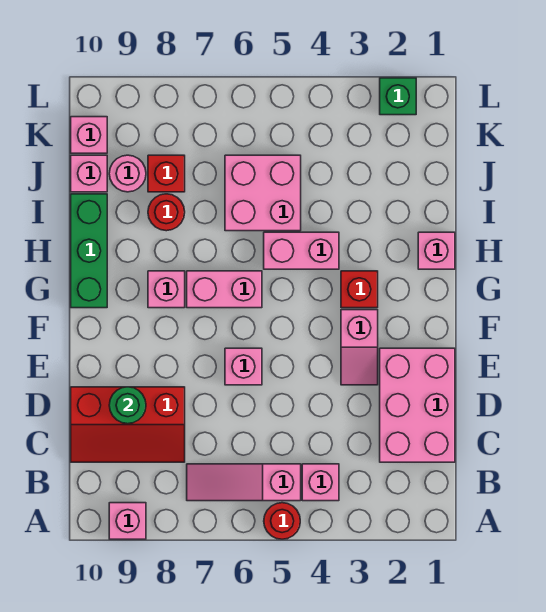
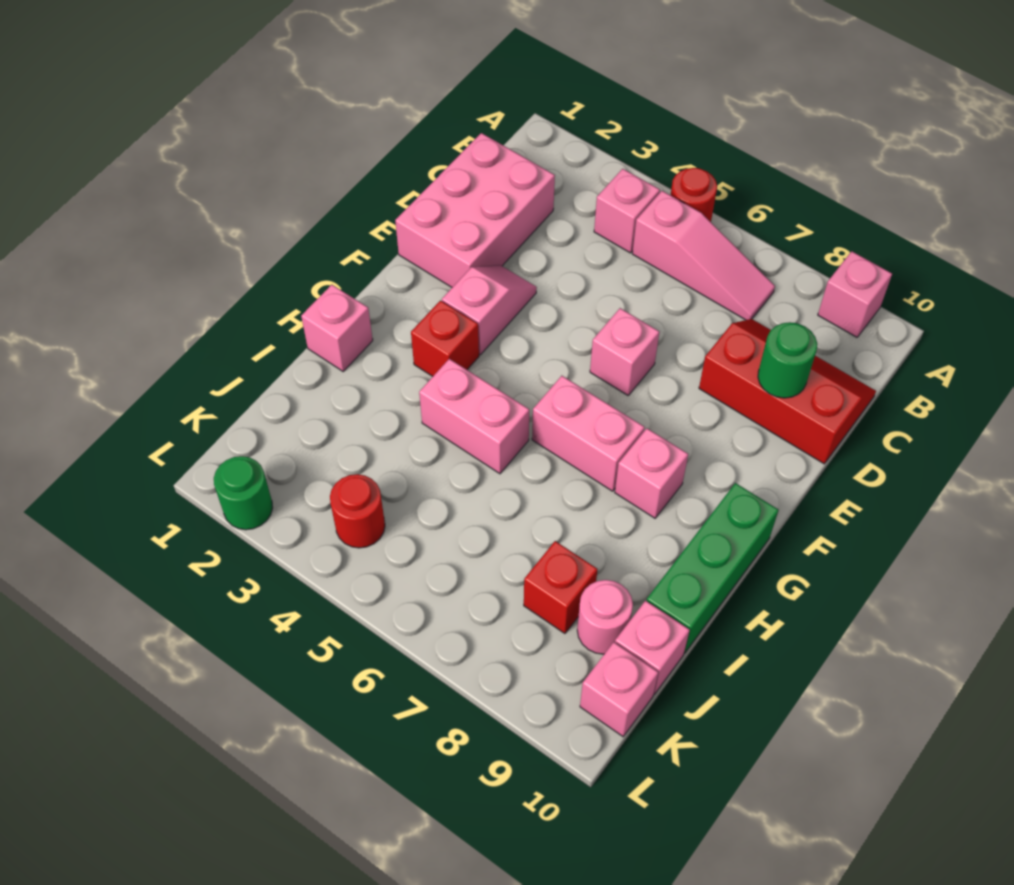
pink 2x2 brick [225,155,301,231] -> none
red 1x1 round brick [148,194,185,231] -> red 1x1 round brick moved to [330,474,385,548]
green 1x1 brick [380,78,416,115] -> green 1x1 round brick [214,456,273,530]

